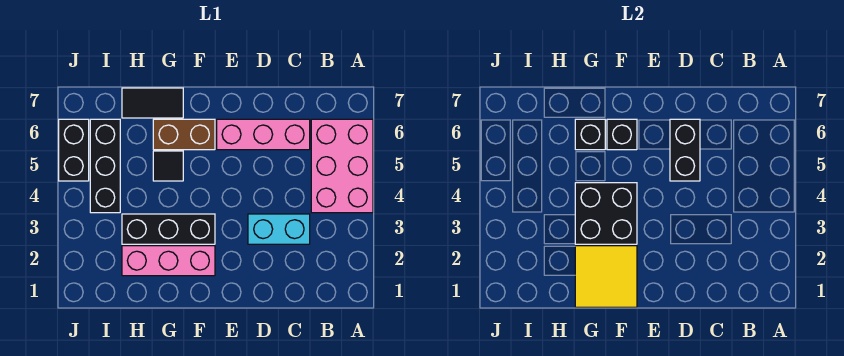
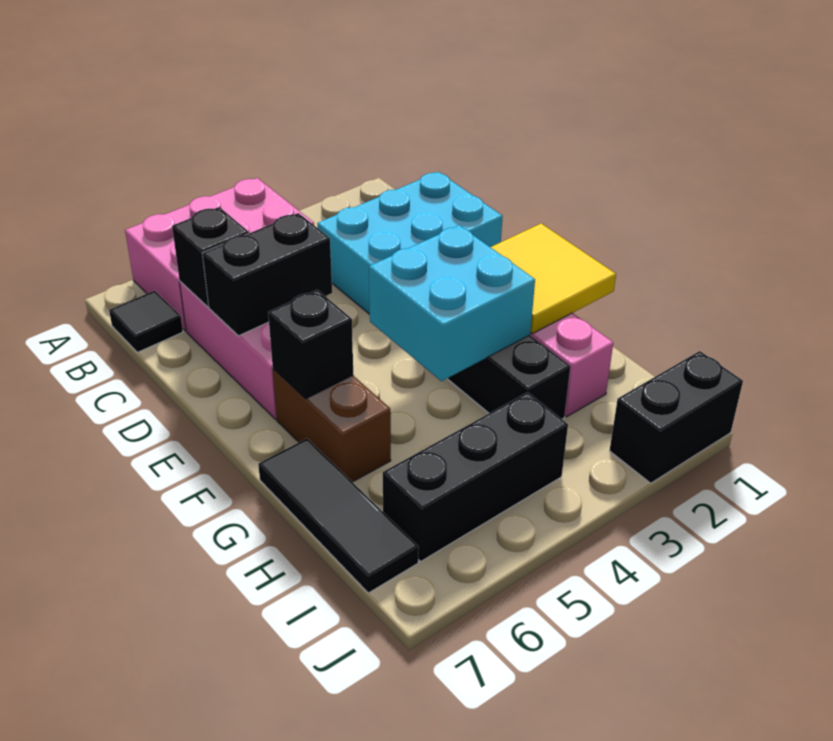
cyan 1x2 brick [248,214,310,244] -> cyan 2x3 brick [317,172,503,314]
black 2x2 brick [575,183,637,244] -> cyan 2x2 brick [369,225,535,381]
black 1x1 tile [153,151,183,181] -> black 1x1 tile moved to [109,291,183,352]
black 1x1 brick [575,119,605,150] -> black 1x1 brick moved to [172,207,249,307]
black 1x2 tile [122,88,183,118] -> black 1x3 tile [258,439,419,593]
black 1x2 brick [59,119,89,181] -> black 1x2 brick moved to [609,351,743,483]

